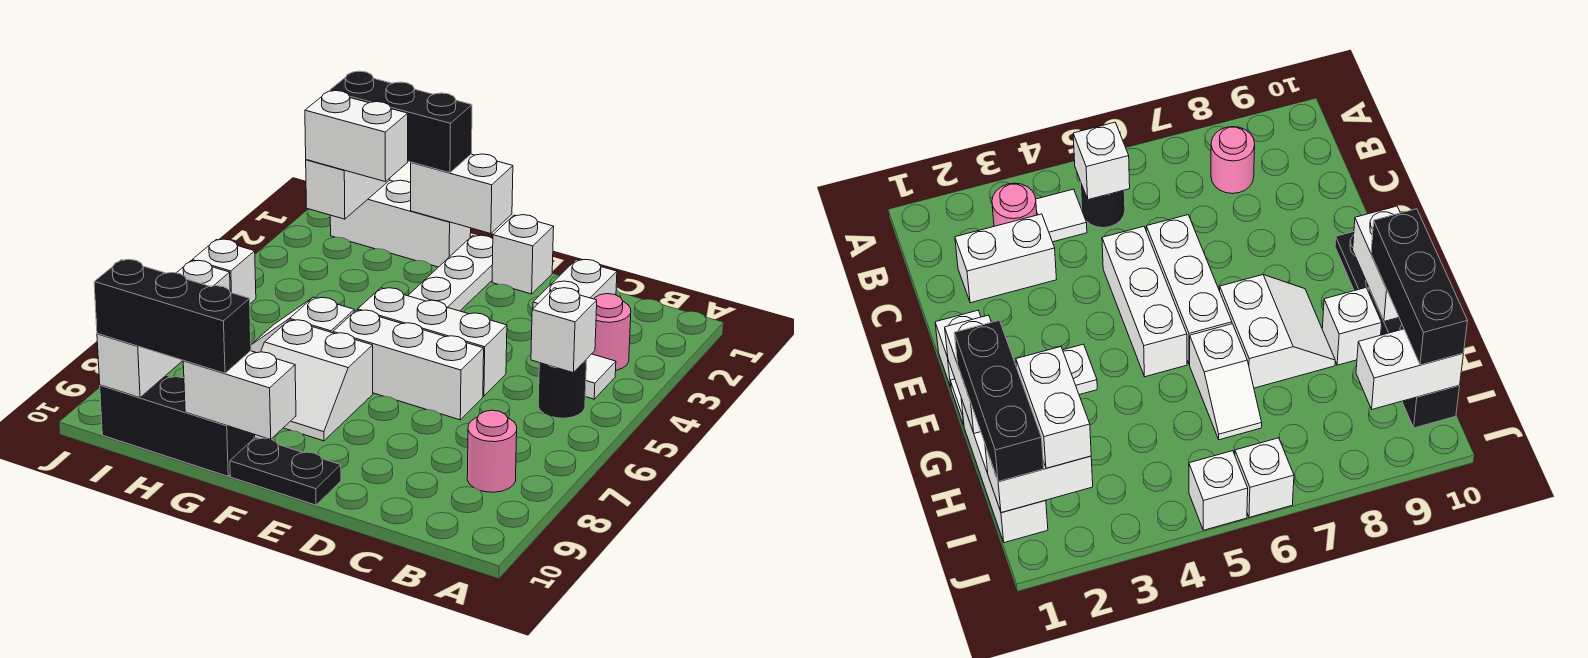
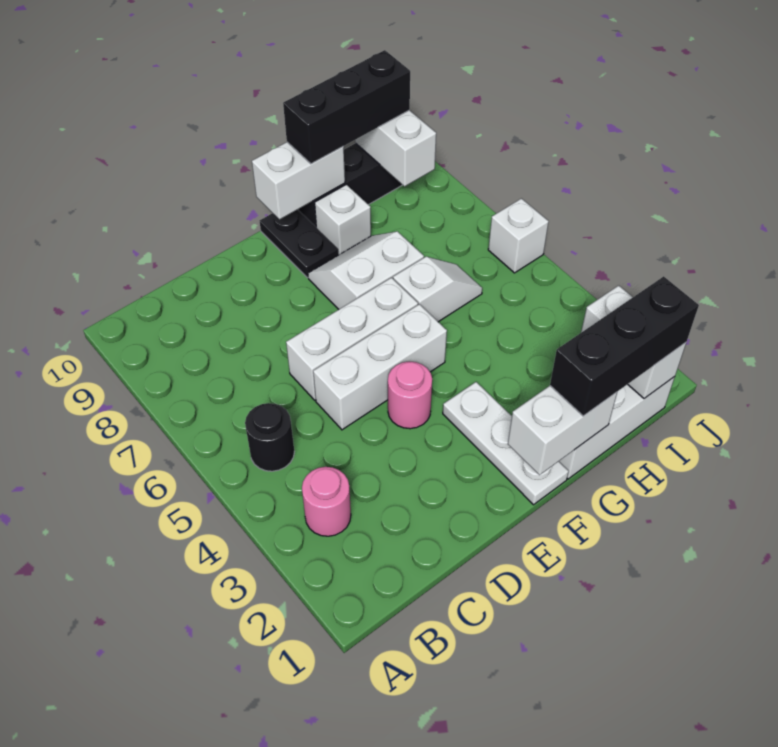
white 1x1 tile [585,354,616,399] -> none
white 1x1 brick [531,288,597,372] -> none
pink 1x1 round brick [467,410,517,492] -> pink 1x1 round brick moved to [388,361,432,429]
white 1x2 brick [533,259,617,308] -> none
white 1x1 brick [492,215,554,294] -> none
black 1x2 plate [230,437,341,505] -> black 1x2 plate turned to [260,210,339,278]
white 1x2 brick [305,91,408,182] -> none
white 1x1 brick [192,239,256,304] -> none

